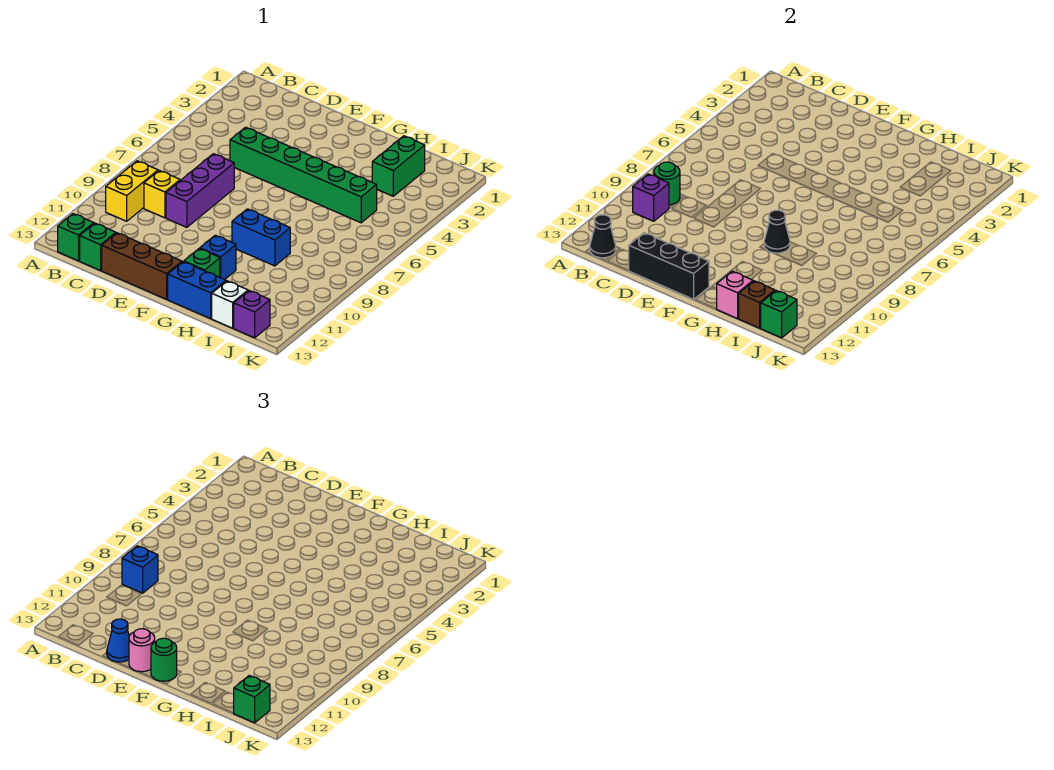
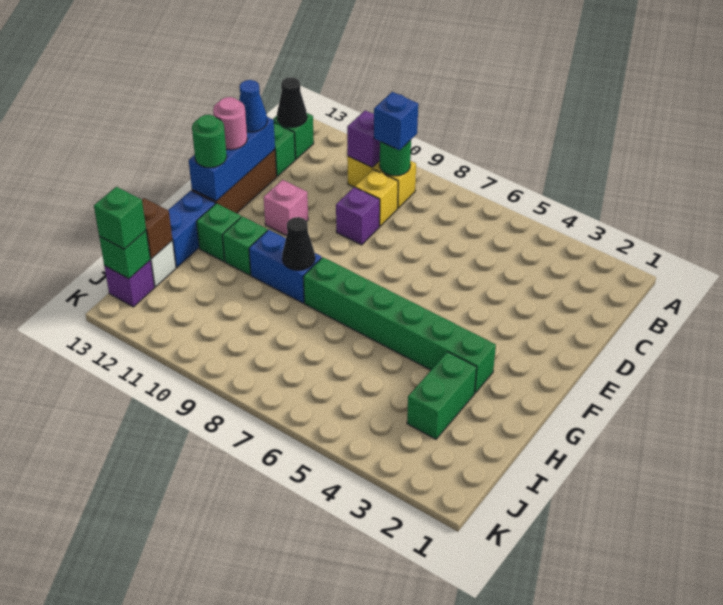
green 1x6 brick [230,127,377,223] -> green 1x6 brick turned to [303,257,496,393]
purple 1x3 brick [166,154,234,227] -> purple 1x1 brick [336,187,380,245]
black 1x3 brick [628,233,709,299] -> blue 1x3 brick [189,117,275,201]
blue 1x2 brick [232,209,290,266] -> blue 1x2 brick turned to [249,230,321,303]
blue 1x1 brick [200,235,236,280] -> green 1x1 brick [223,216,267,275]
pink 1x1 brick [717,271,753,319] -> pink 1x1 brick moved to [264,180,308,236]
green 1x2 brick [372,136,425,196] -> green 1x2 brick turned to [407,352,477,439]

